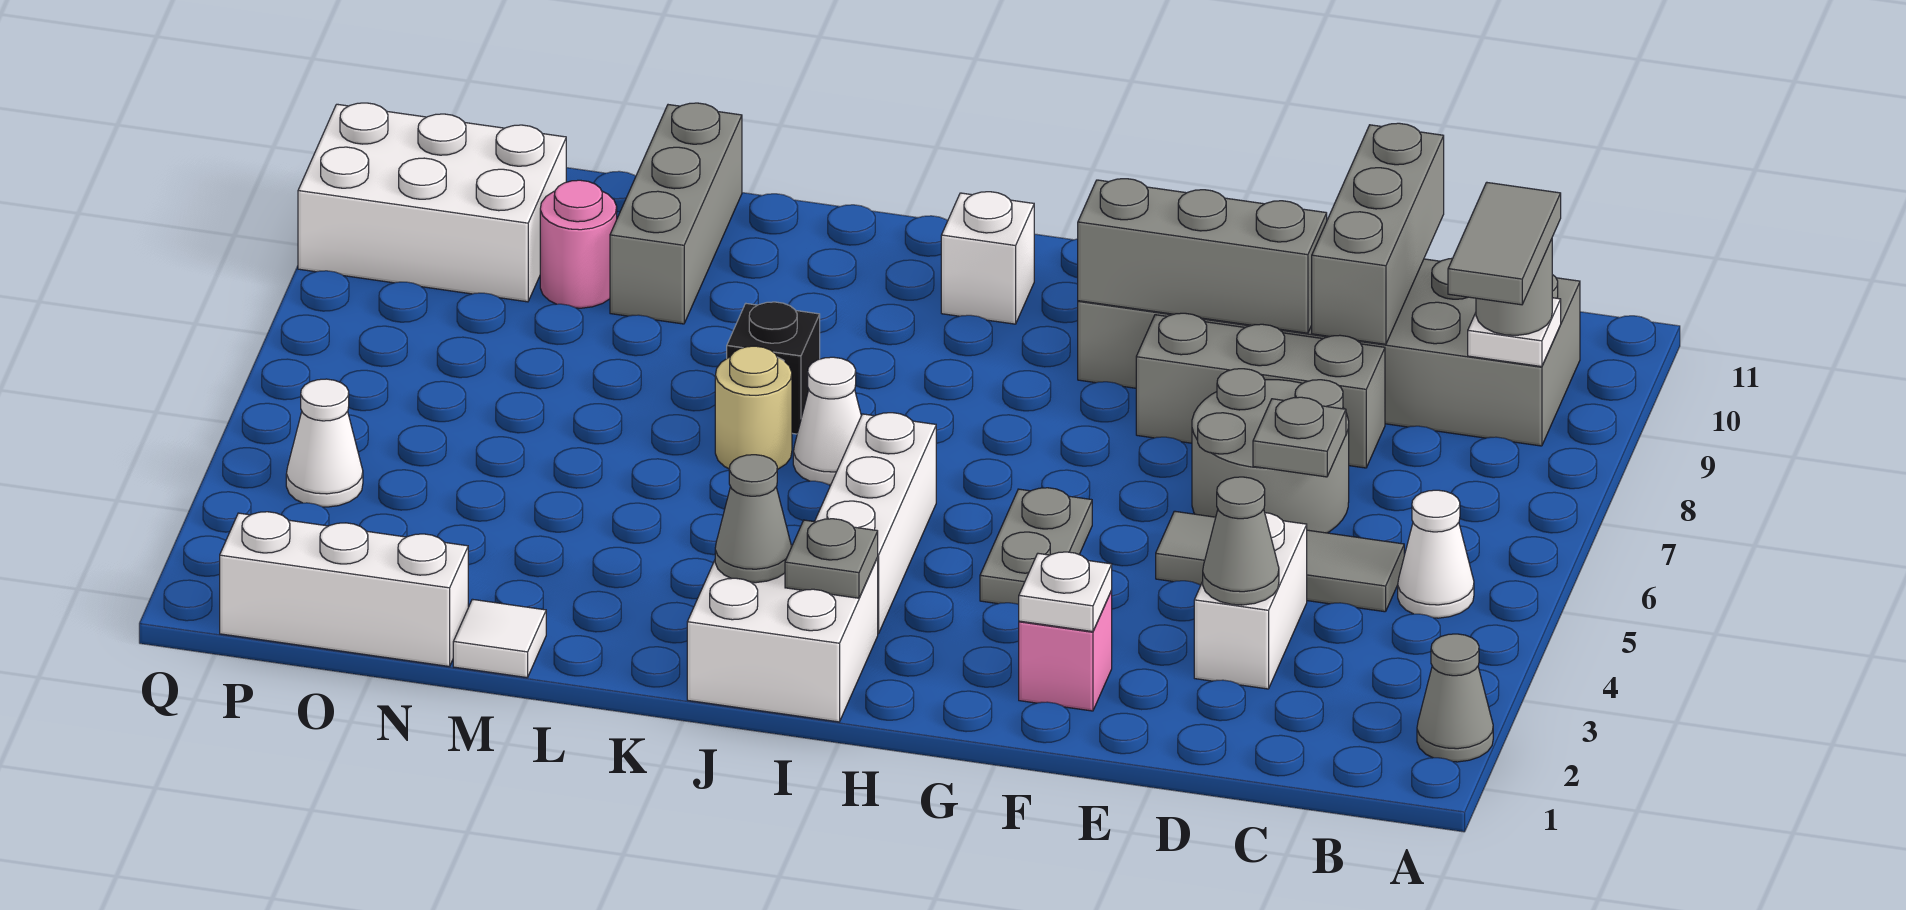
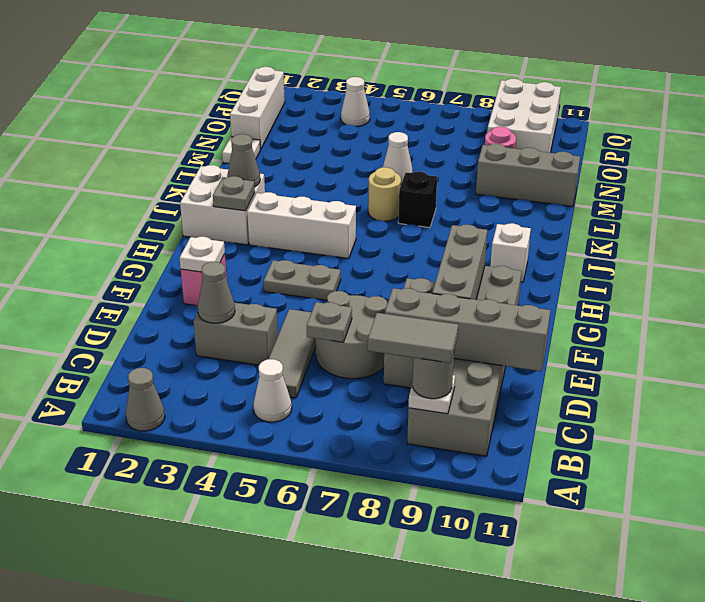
white 1x2 brick [1194,513,1307,689] -> grey 1x2 brick [194,303,278,365]
grey 1x3 brick [1312,123,1444,344] -> grey 1x4 brick [385,288,550,371]
white 1x1 cone [793,357,861,485] -> white 1x1 cone moved to [383,132,413,184]

